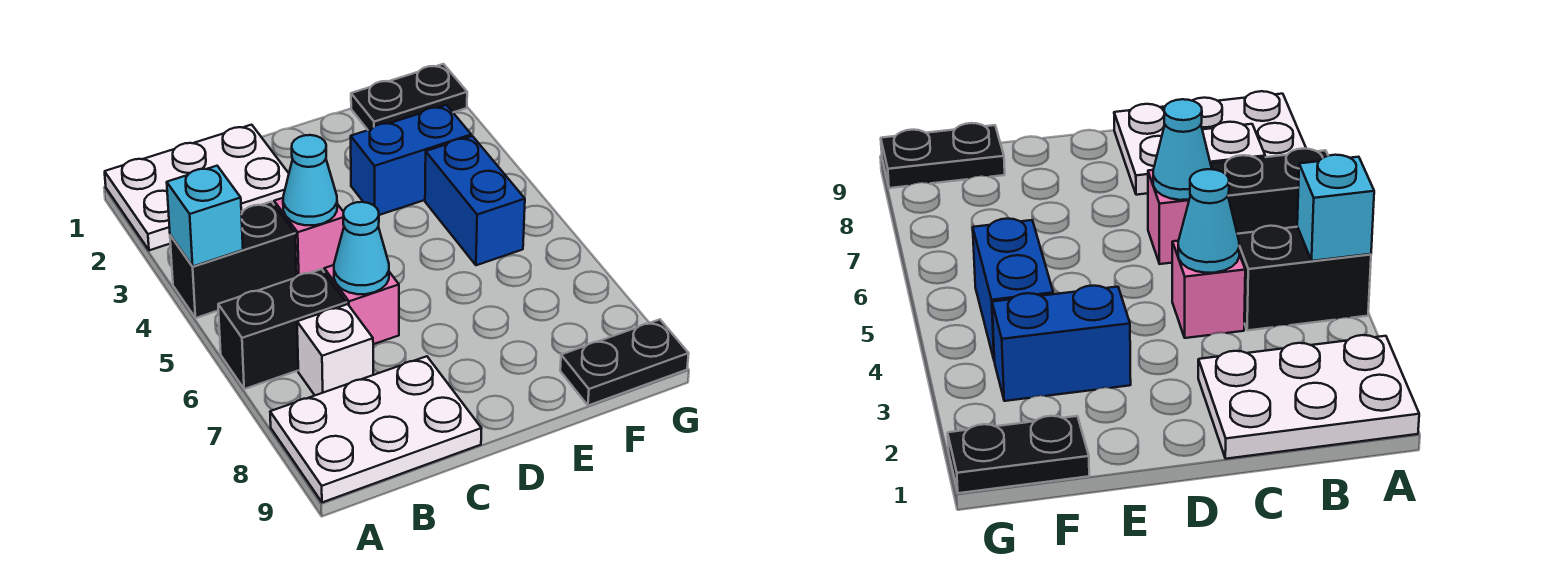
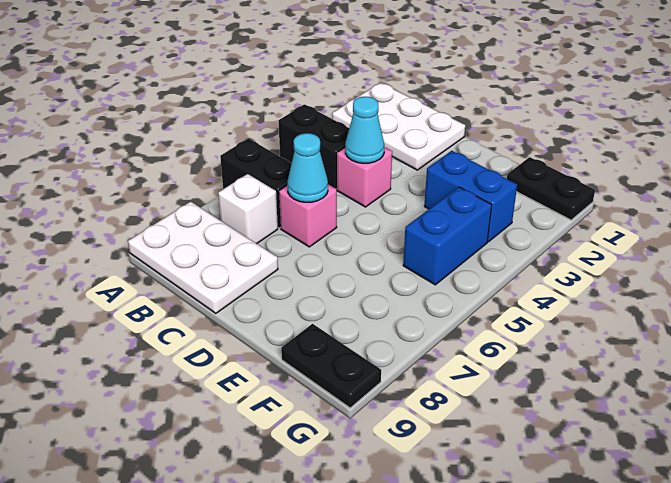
cyan 1x1 brick [167,166,243,266] -> none

